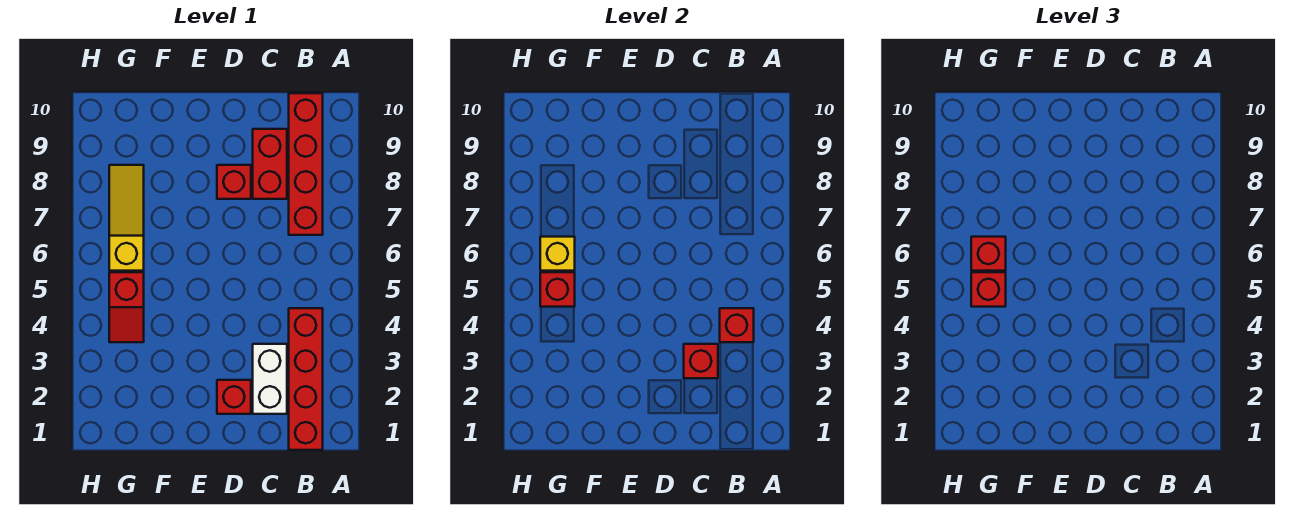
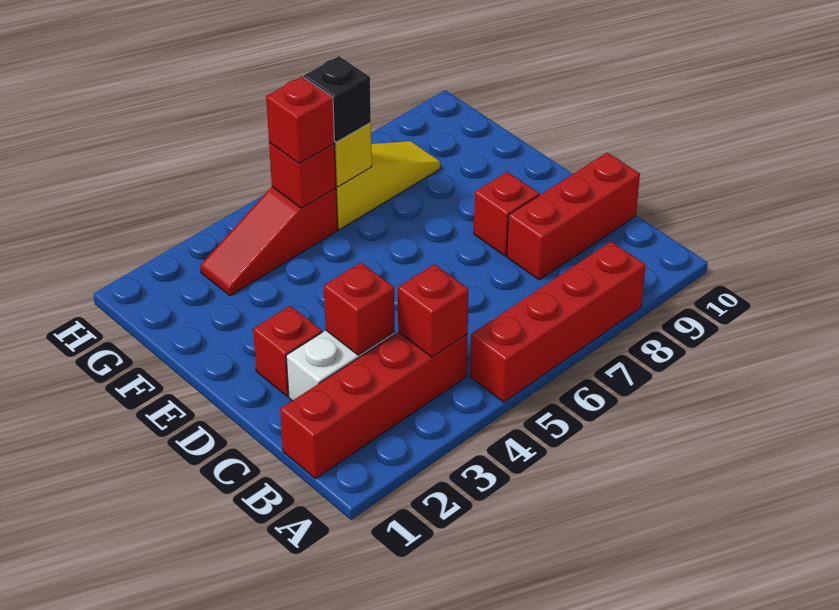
red 1x4 brick [289,93,323,235] -> red 1x4 brick moved to [470,241,646,402]
red 1x2 brick [253,129,287,199] -> red 1x3 brick [507,153,640,280]
red 1x2 slope [109,272,144,342] -> red 1x3 slope [200,187,338,296]
red 1x1 brick [971,237,1006,271] -> black 1x1 brick [304,56,371,142]

